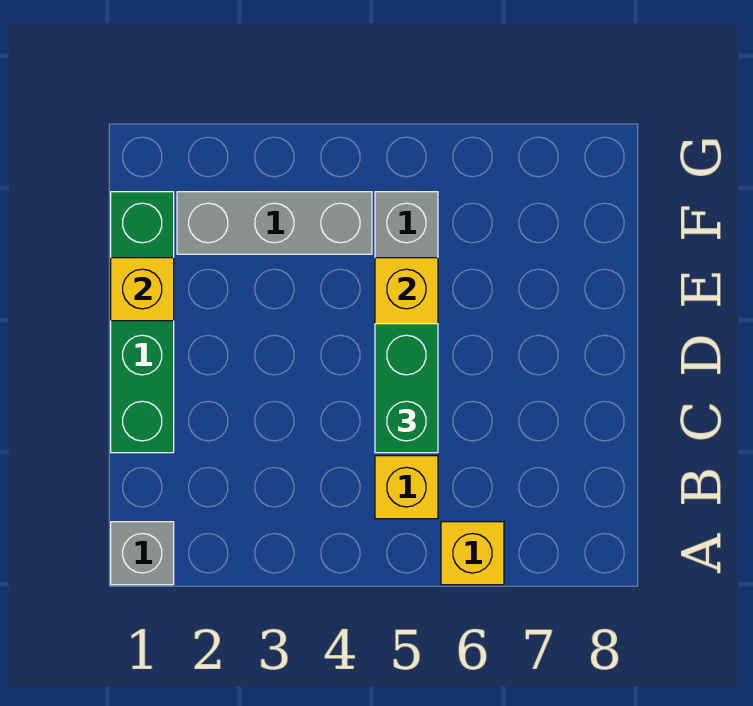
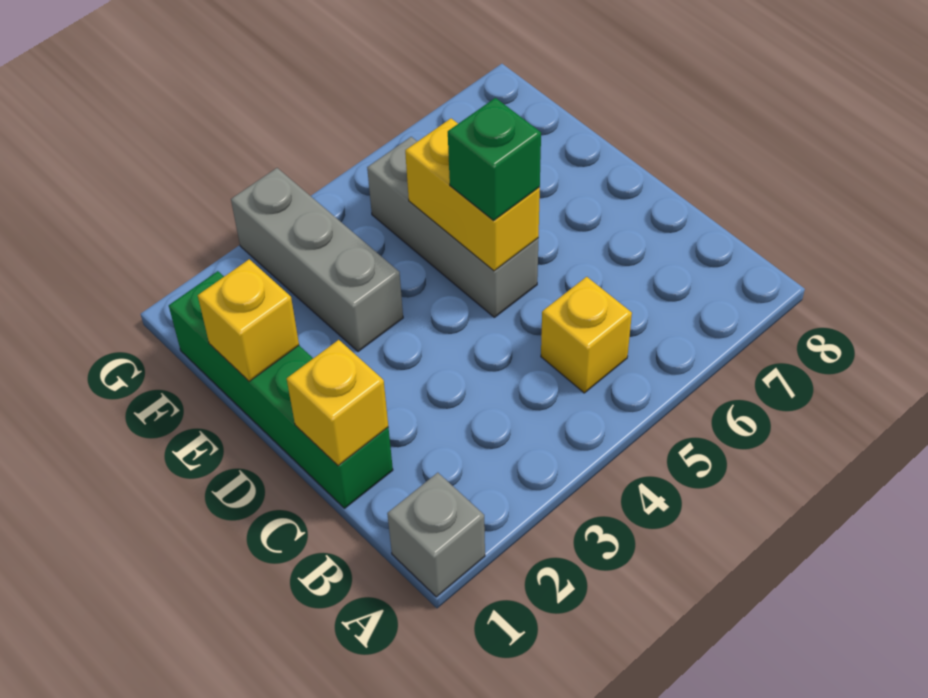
yellow 1x1 brick [441,522,504,585] -> yellow 1x1 brick moved to [287,340,388,466]
green 1x2 brick [375,324,438,453] -> green 1x1 brick [448,98,541,220]
grey 1x3 brick [177,192,372,254] -> grey 1x3 brick turned to [231,168,403,352]

